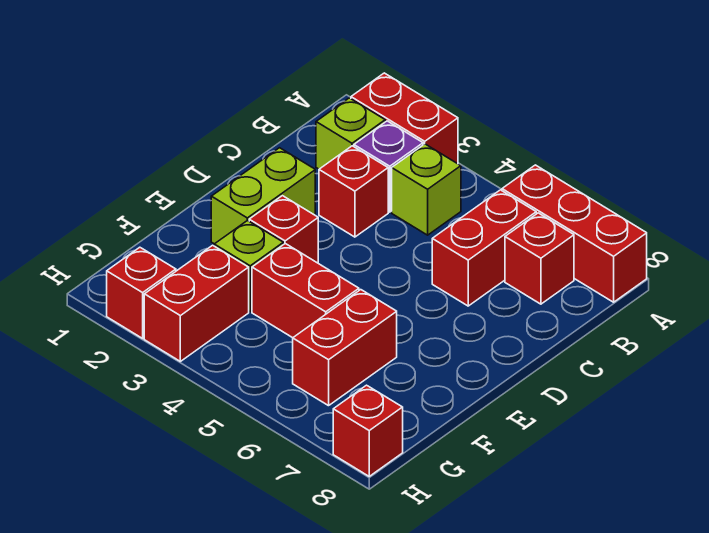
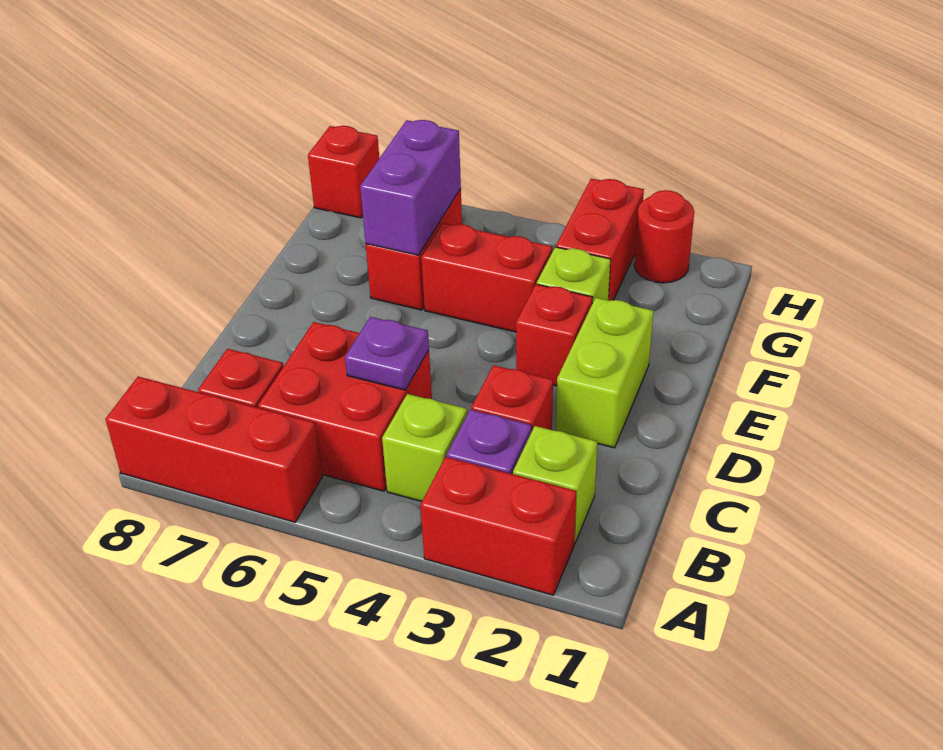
red 1x2 brick [432,190,536,306] -> red 2x2 brick [258,322,432,491]
none -> purple 1x1 plate [345,317,429,390]
none -> purple 1x2 brick [360,120,461,255]
red 1x1 brick [107,247,176,338] -> red 1x1 round brick [634,190,694,283]

